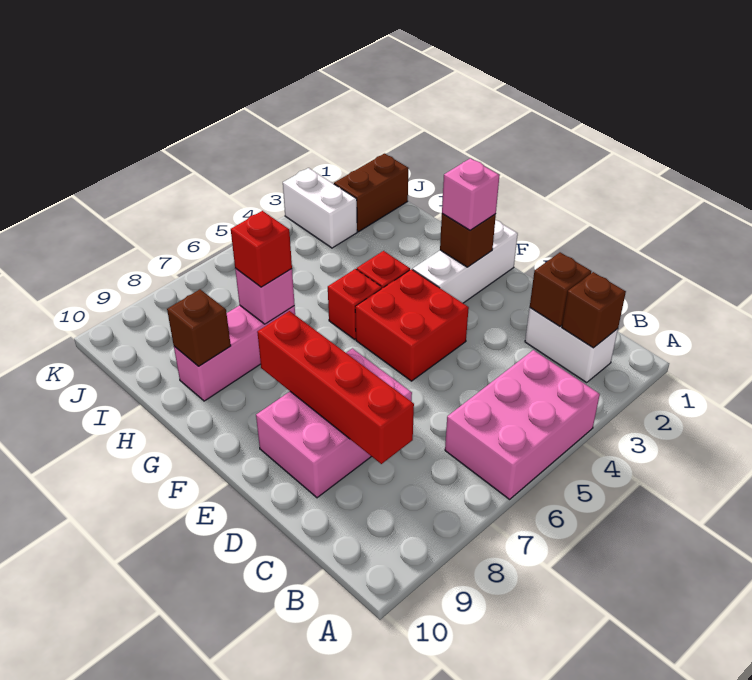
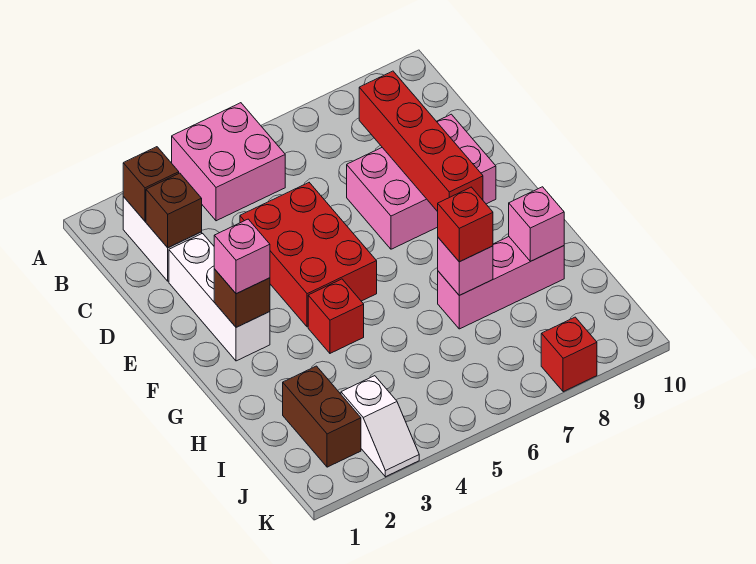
pink 2x3 brick [445,350,600,499] -> pink 2x2 brick [172,103,285,221]
red 2x2 brick [355,269,469,381] -> red 2x3 brick [240,183,377,327]
white 1x3 brick [413,220,518,303] -> white 1x3 brick turned to [169,233,270,361]
red 1x1 brick [328,269,382,339] -> red 1x1 brick moved to [541,317,597,392]
brown 1x1 brick [167,289,231,366] -> pink 1x1 brick [509,187,564,261]
brown 1x2 brick [334,154,409,232] -> brown 1x2 brick turned to [283,366,361,467]
white 1x2 brick [283,168,357,248] -> white 1x2 slope [341,376,419,477]

